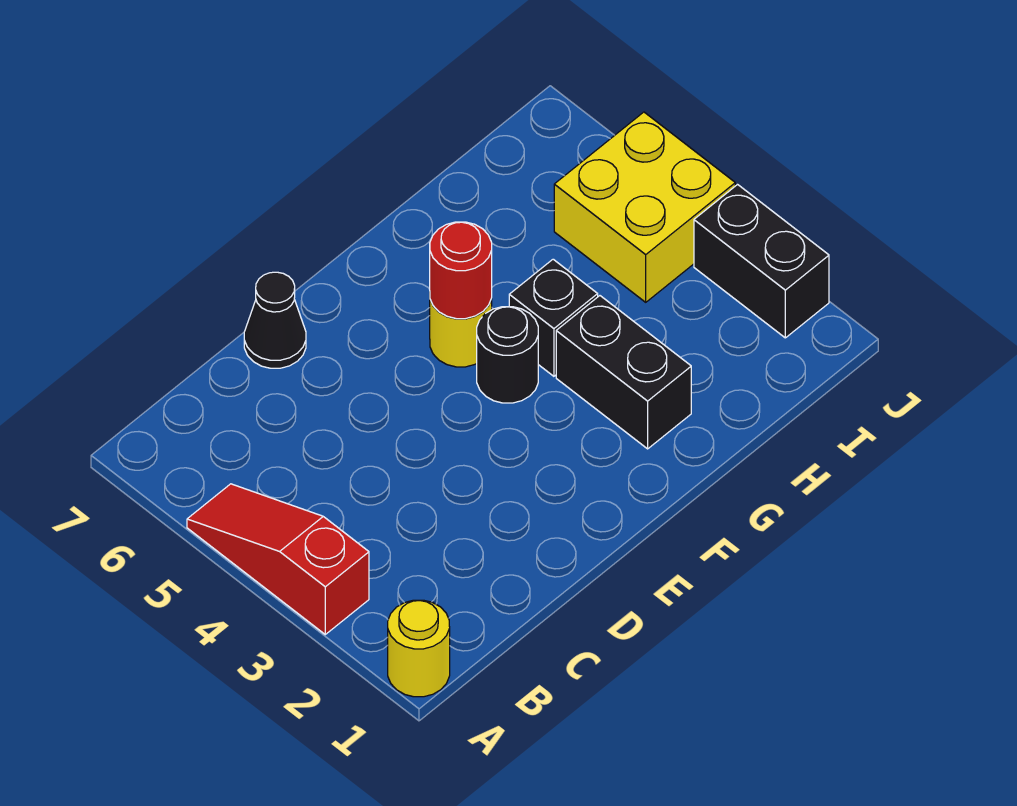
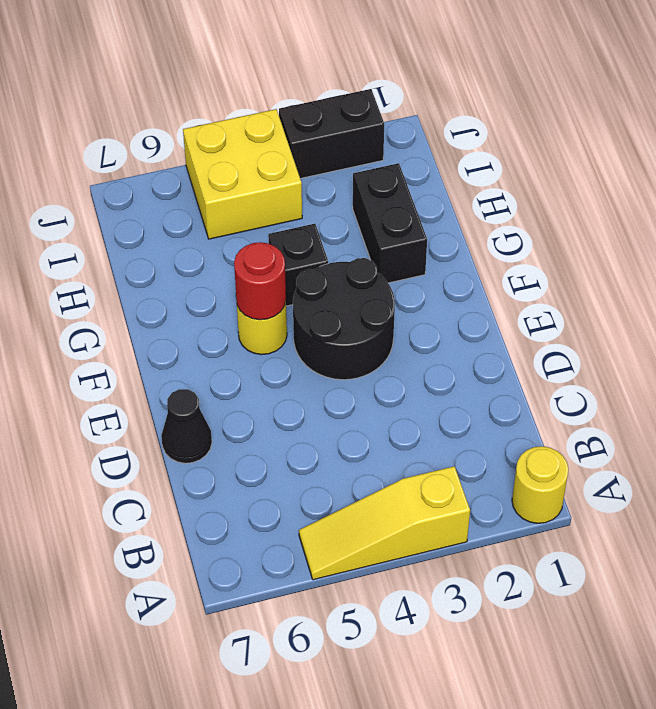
red 1x3 slope [187,484,369,634] -> yellow 1x3 slope [299,466,470,580]
black 1x1 round brick [477,307,538,403] -> black 2x2 round brick [293,258,395,380]
black 1x2 brick [556,296,691,449] -> black 1x2 brick turned to [353,163,427,283]

